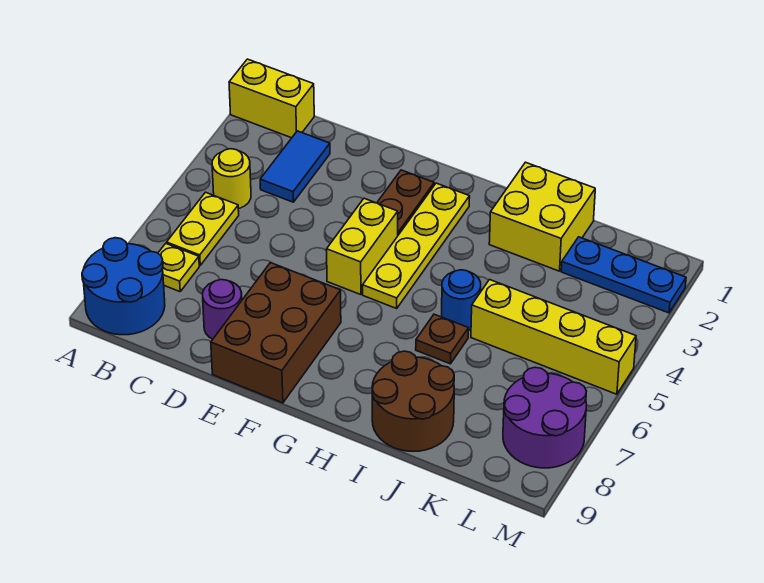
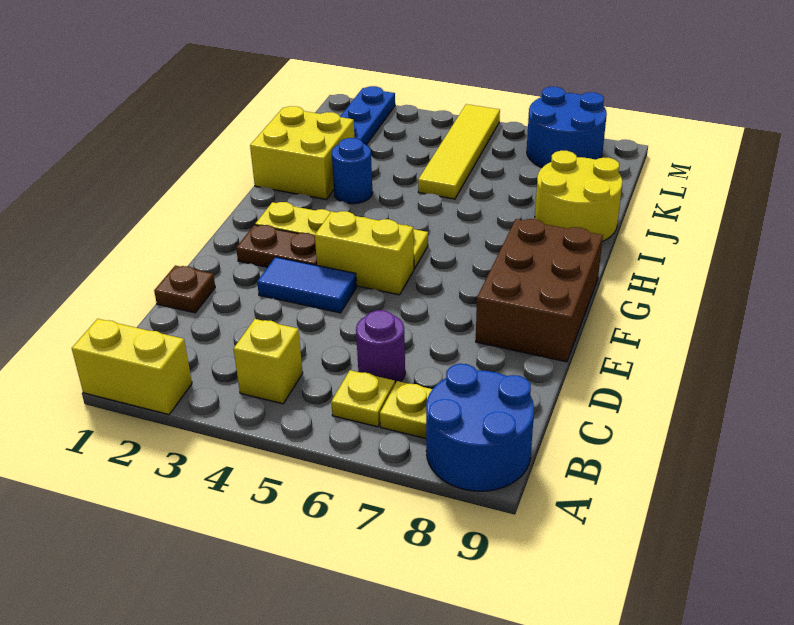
yellow 1x2 brick [229,59,314,138] -> yellow 1x2 brick turned to [72,319,192,415]
yellow 1x1 round brick [212,149,251,209] -> yellow 1x1 brick [234,319,303,404]
yellow 1x2 plate [167,192,239,265] -> yellow 1x1 plate [331,370,395,427]
blue 1x2 tile [260,131,330,202] -> blue 1x2 tile moved to [257,257,357,313]
purple 1x1 round brick [203,280,242,339] -> purple 1x1 round brick moved to [356,310,405,384]
brown 2x3 brick [211,263,341,403] -> brown 2x3 brick turned to [476,219,603,362]
blue 1x1 round brick [442,270,481,331] -> blue 1x1 round brick moved to [332,138,373,204]
brown 1x1 plate [416,314,469,364] -> brown 1x1 plate moved to [154,266,215,313]
brown 2x2 round brick [372,351,454,451] -> yellow 2x2 round brick [535,151,622,241]
yellow 1x4 brick [471,280,636,394] -> yellow 1x4 tile [418,104,500,199]
purple 2x2 round brick [503,367,587,468] -> blue 2x2 round brick [527,87,607,167]

